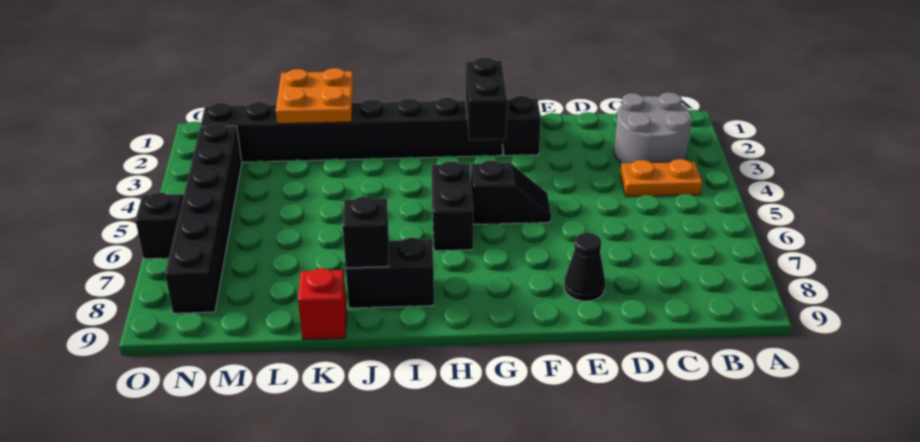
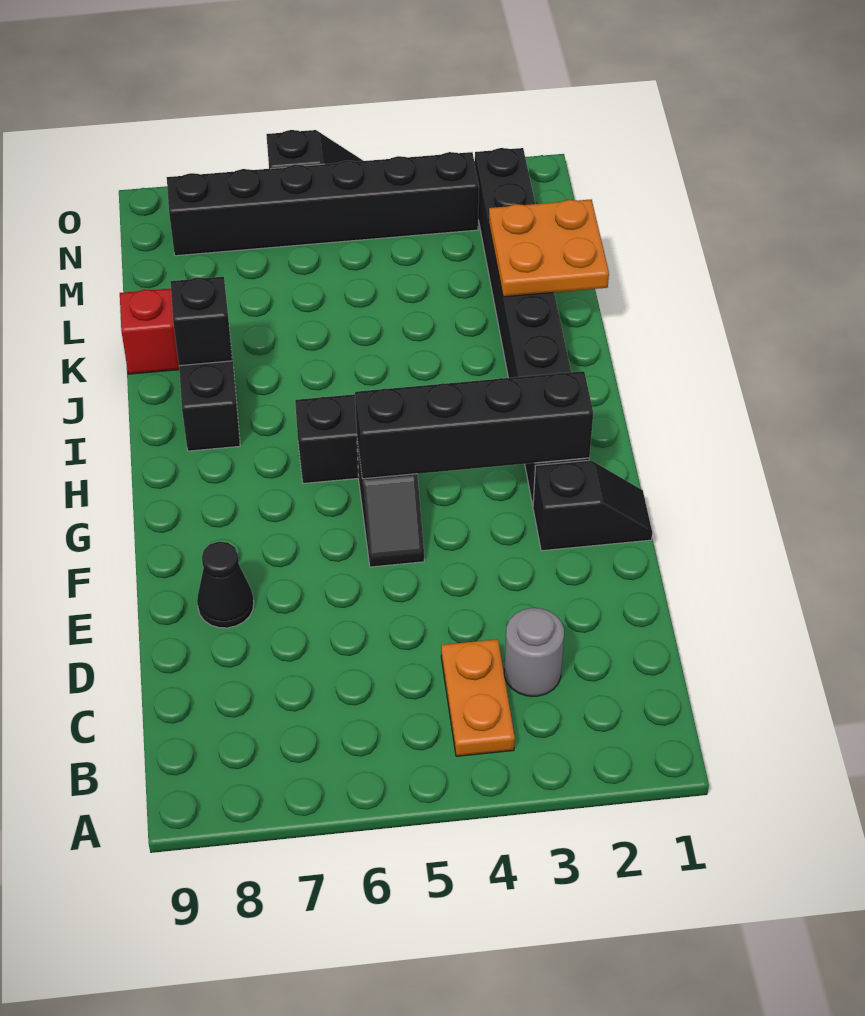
grey 2x2 round brick [614,92,692,163] -> grey 1x1 round brick [504,608,564,696]
black 1x2 brick [465,58,507,140] -> black 1x4 brick [355,371,593,479]

